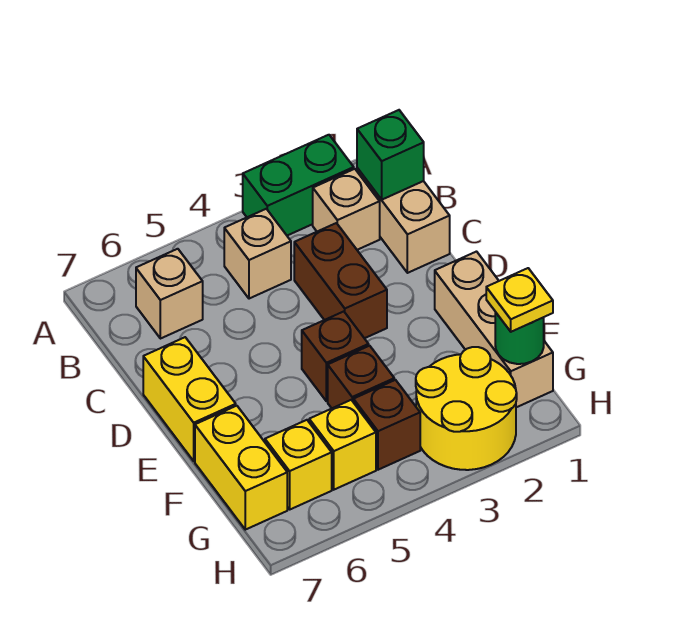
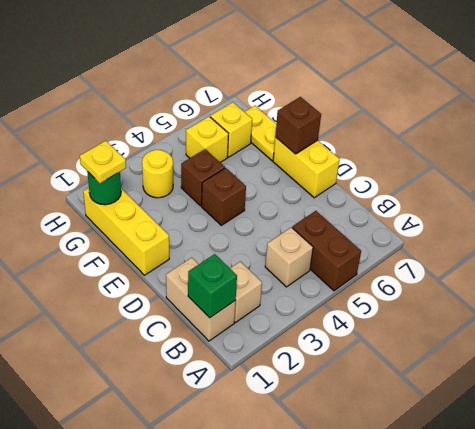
green 1x2 brick [243,135,354,236] -> none
tan 1x1 brick [136,249,203,339] -> none
brown 1x2 brick [294,223,387,338] -> brown 1x2 brick moved to [292,211,361,291]
tan 1x3 brick [435,252,553,407] -> yellow 1x3 brick [83,188,169,275]
yellow 1x2 brick [195,406,287,530] -> yellow 1x2 plate [245,106,276,161]
yellow 2x2 round brick [416,347,517,470] -> yellow 1x1 round brick [142,150,173,198]
brown 1x1 brick [353,380,420,470] -> brown 1x1 brick moved to [275,97,321,154]

